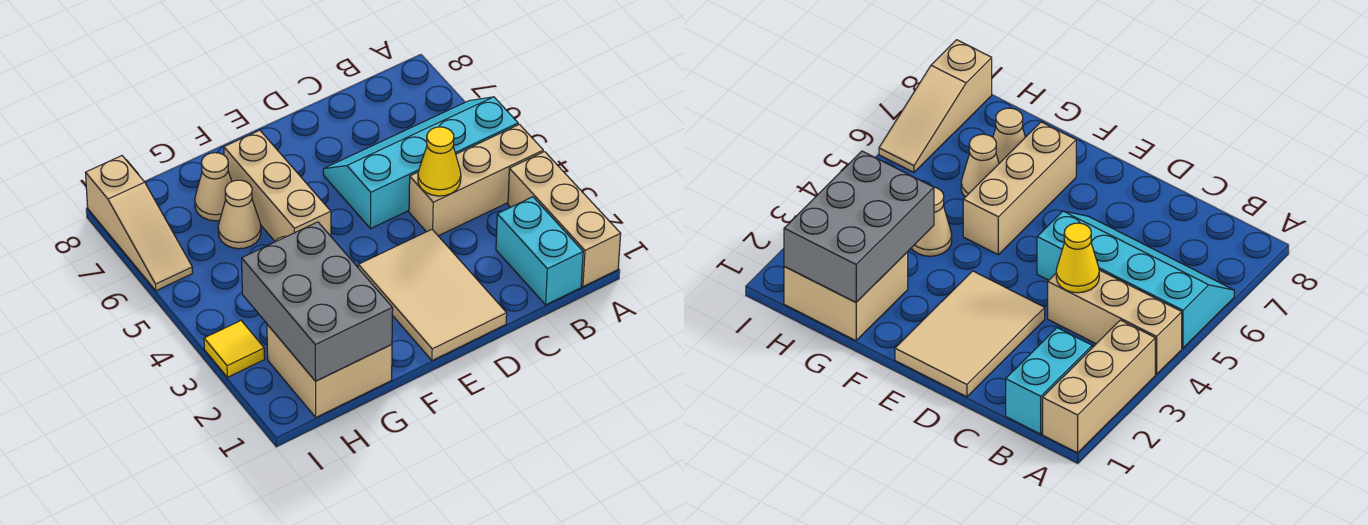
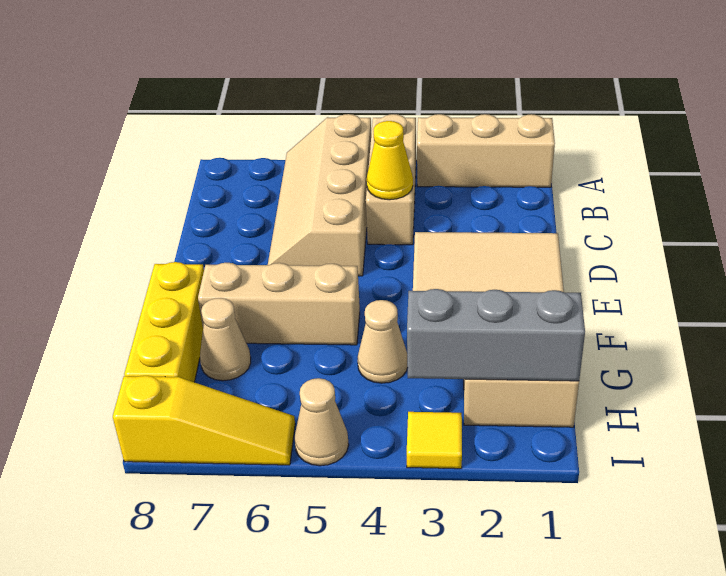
cyan 2x4 slope [323,97,518,229] -> tan 2x4 slope [268,114,371,276]
cyan 1x2 brick [496,197,583,305] -> none
none -> yellow 1x3 brick [124,262,204,382]
grey 2x3 brick [242,222,393,381] -> grey 1x3 brick [407,289,585,381]
tan 1x1 cone [218,180,261,249] -> tan 1x1 cone moved to [295,378,349,466]
tan 1x3 slope [85,156,193,291] -> yellow 1x3 slope [113,376,295,465]

